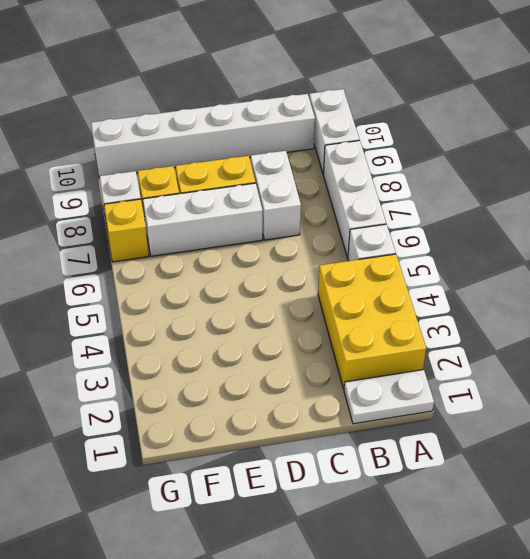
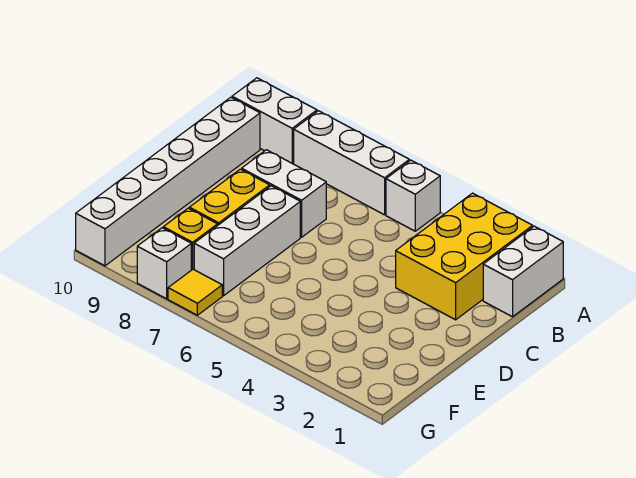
white 1x2 plate [344,370,434,424] -> white 1x2 brick [483,226,563,317]
yellow 2x3 brick [318,254,426,389] -> yellow 2x3 brick turned to [396,193,533,320]
yellow 1x1 brick [104,199,149,262] -> yellow 1x1 tile [168,269,222,315]

